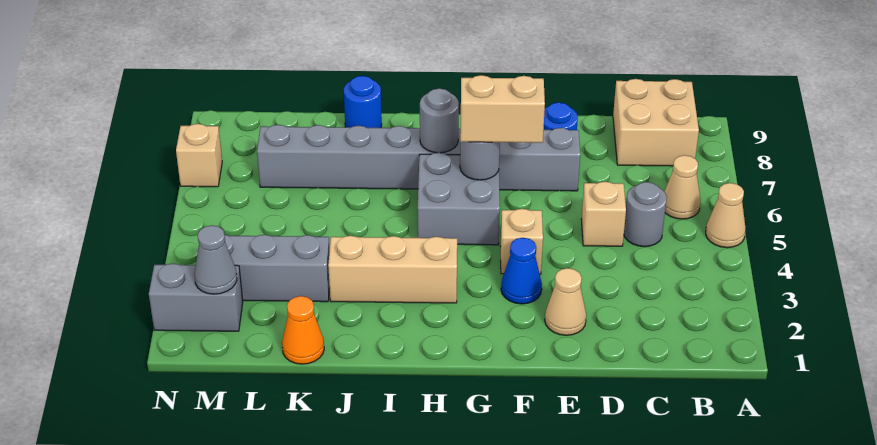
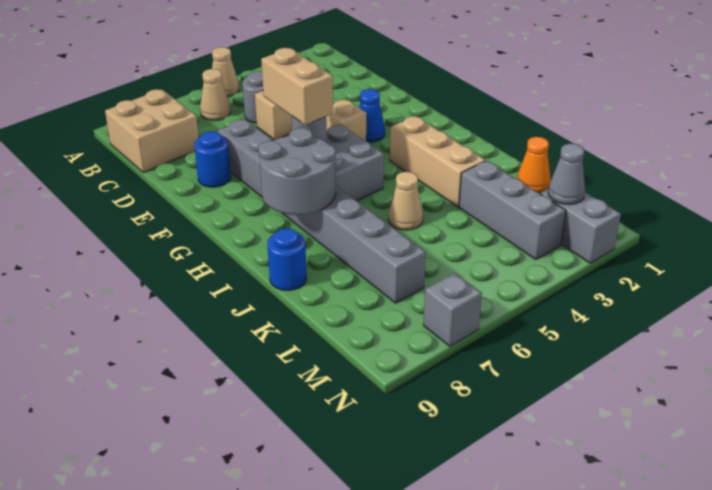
tan 1x1 cone [545,268,586,335] -> tan 1x1 cone moved to [388,172,423,230]
grey 1x1 round brick [420,88,459,153] -> grey 2x2 round brick [258,128,336,215]
tan 1x1 brick [176,124,222,187] -> grey 1x1 brick [423,273,482,346]

